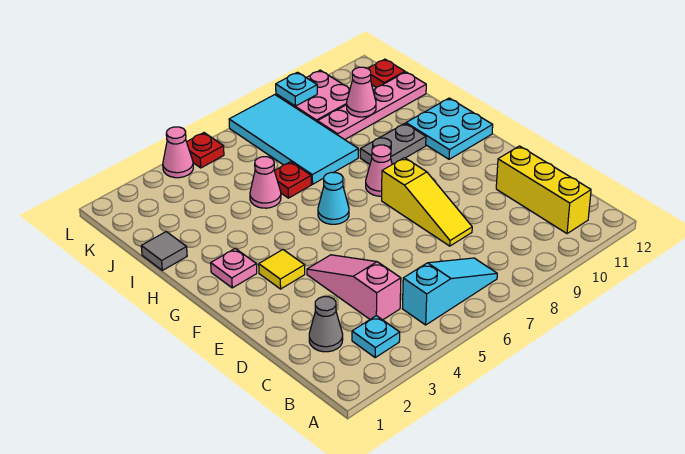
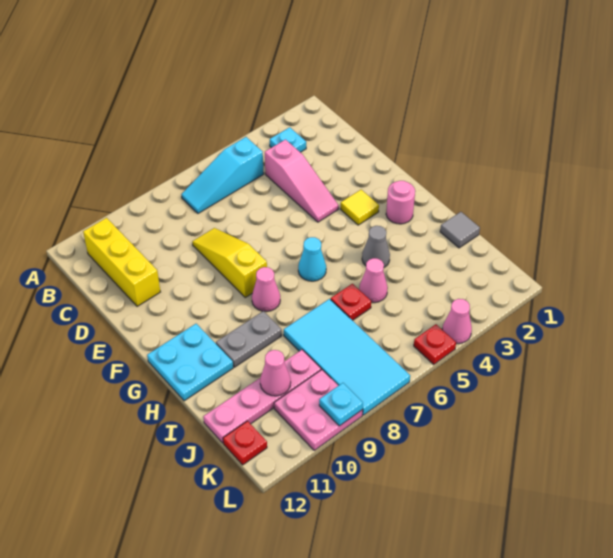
grey 1x1 cone [309,297,343,352] -> grey 1x1 cone moved to [362,226,390,267]
pink 1x1 plate [211,248,257,288] -> pink 1x1 round brick [386,181,415,224]

